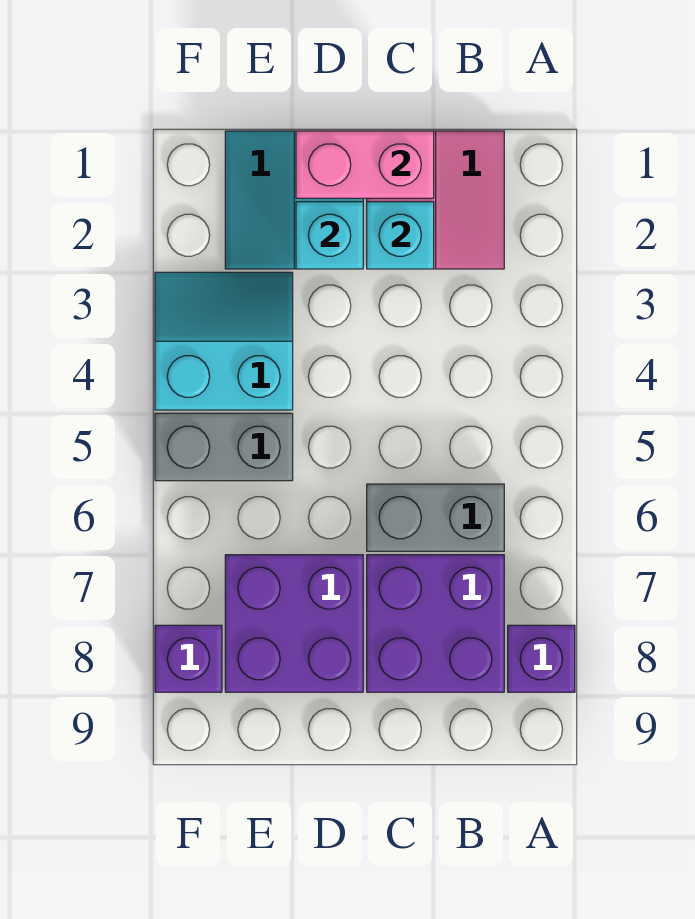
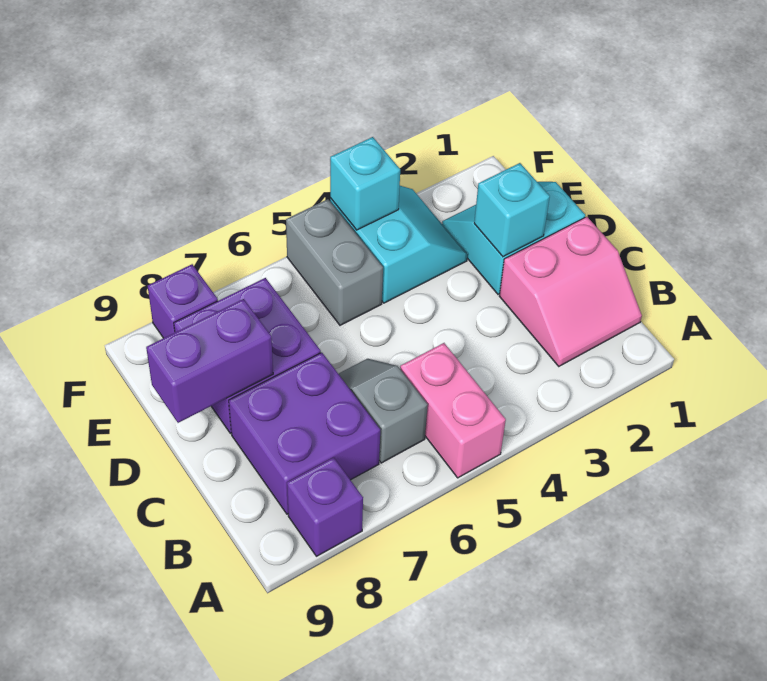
grey 1x2 brick [367,484,504,551] -> grey 1x2 slope [339,359,428,463]
pink 1x2 brick [296,131,434,198] -> pink 1x2 brick moved to [400,343,506,478]
cyan 1x1 brick [367,202,434,269] -> cyan 1x1 brick moved to [330,137,400,230]
none -> purple 1x2 brick [146,299,273,423]

